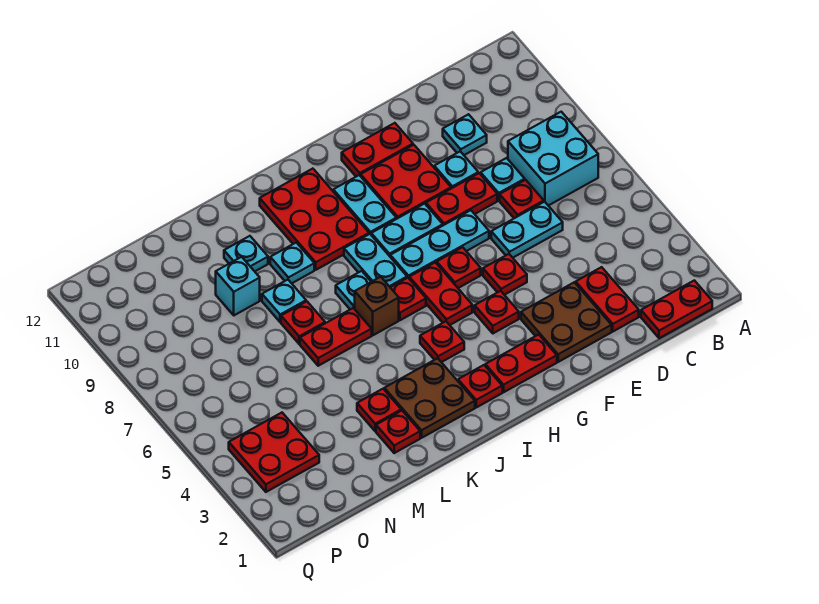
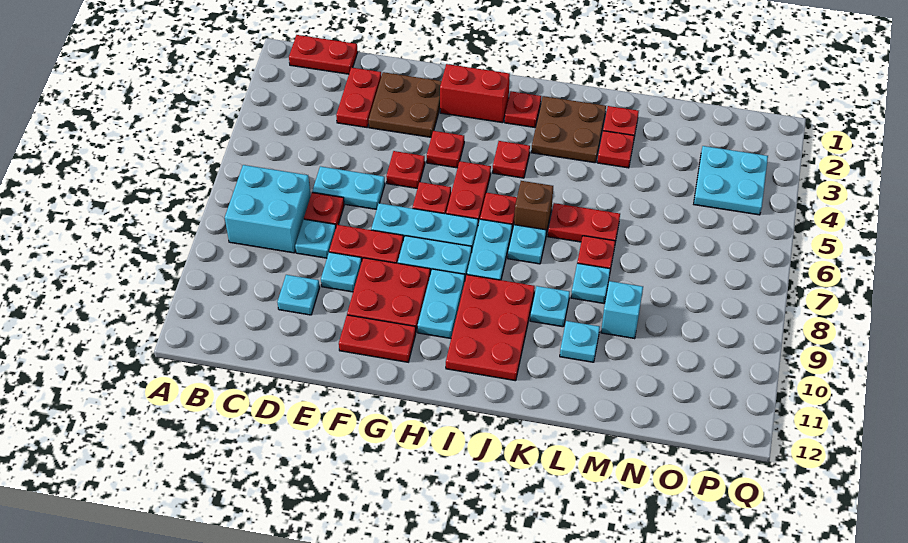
red 1x2 plate [485,335,557,392] -> red 1x2 brick [440,64,510,123]
red 2x2 plate [229,413,319,492] -> cyan 2x2 plate [694,146,768,215]

